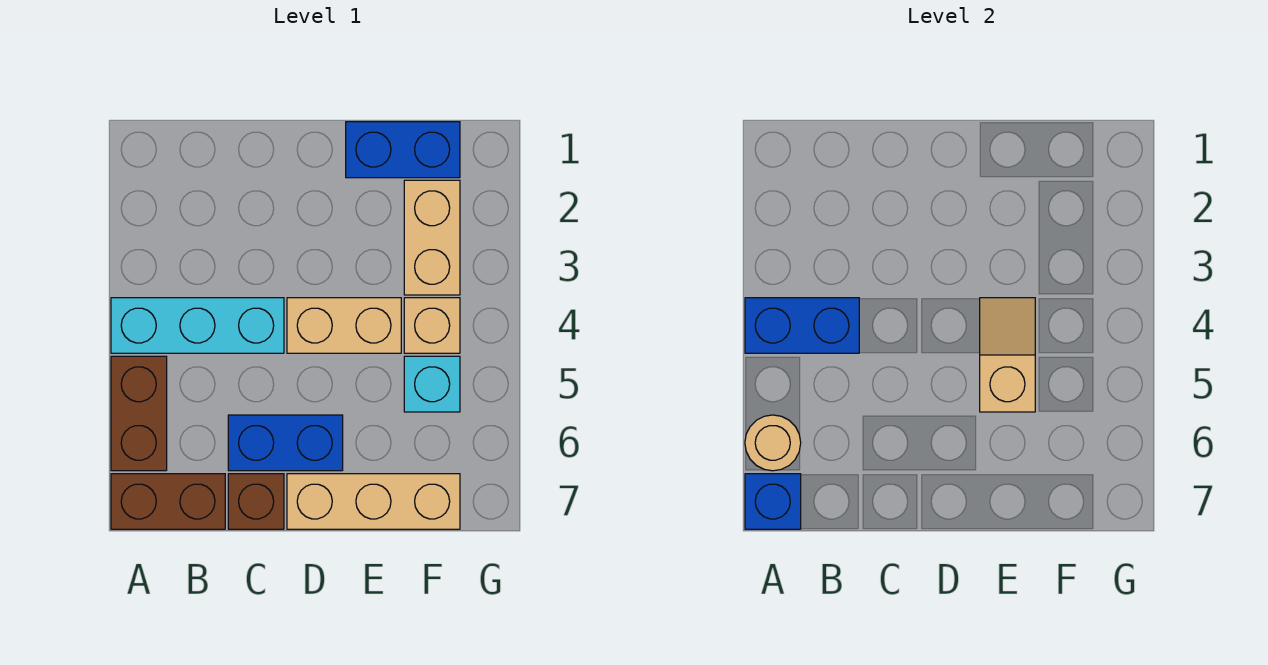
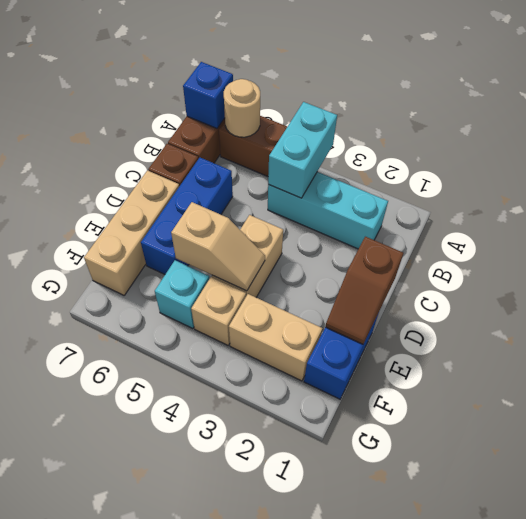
cyan 1x3 brick [111,298,284,353] -> cyan 1x3 brick turned to [268,172,388,249]
blue 1x2 brick [745,298,859,353] -> cyan 1x2 brick [268,102,337,198]
blue 1x2 brick [228,415,343,471] -> blue 1x3 brick [141,158,233,274]
none -> brown 1x2 slope [326,237,403,344]

